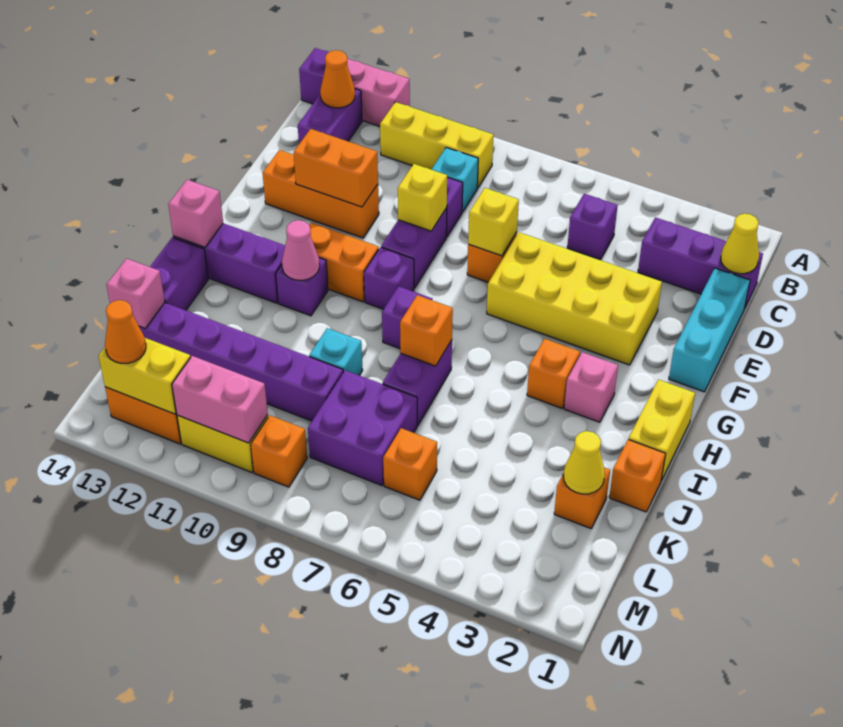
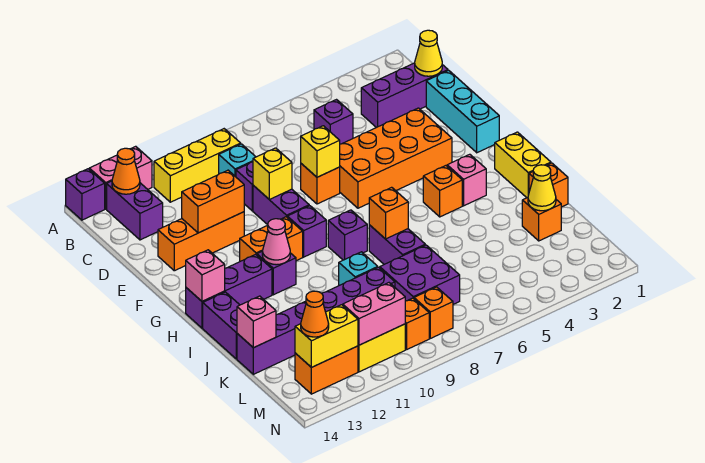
yellow 2x4 brick [487,232,662,365] -> orange 2x4 brick [340,108,452,208]
orange 1x1 brick [383,428,437,500] -> orange 1x1 brick moved to [414,287,453,338]

